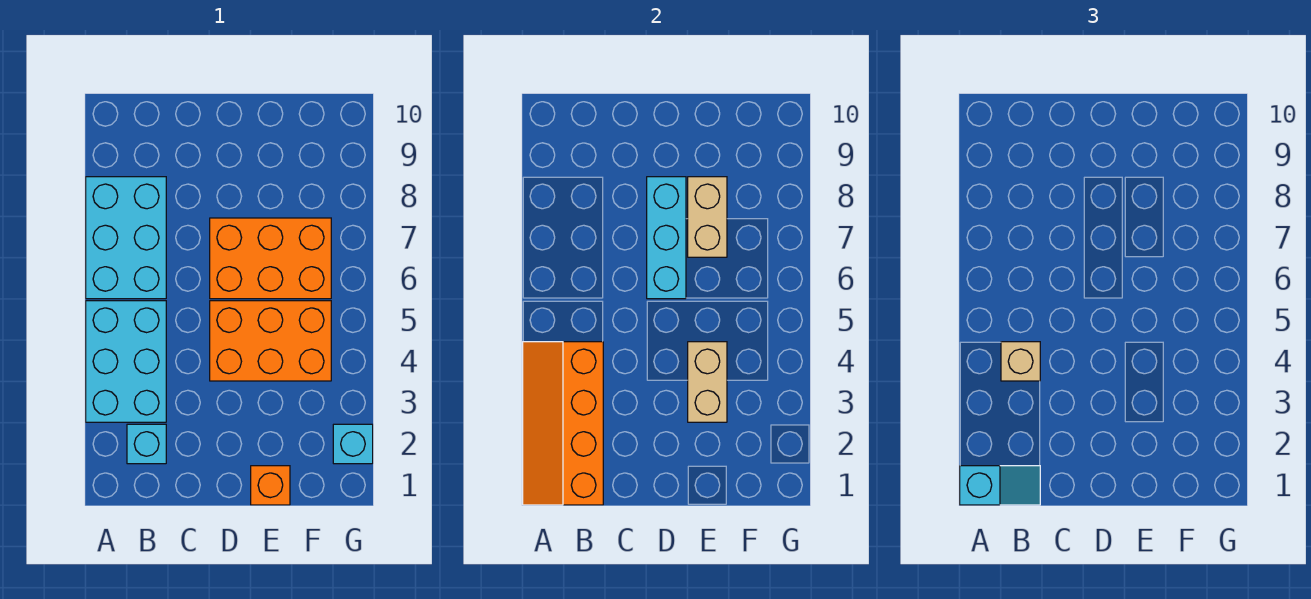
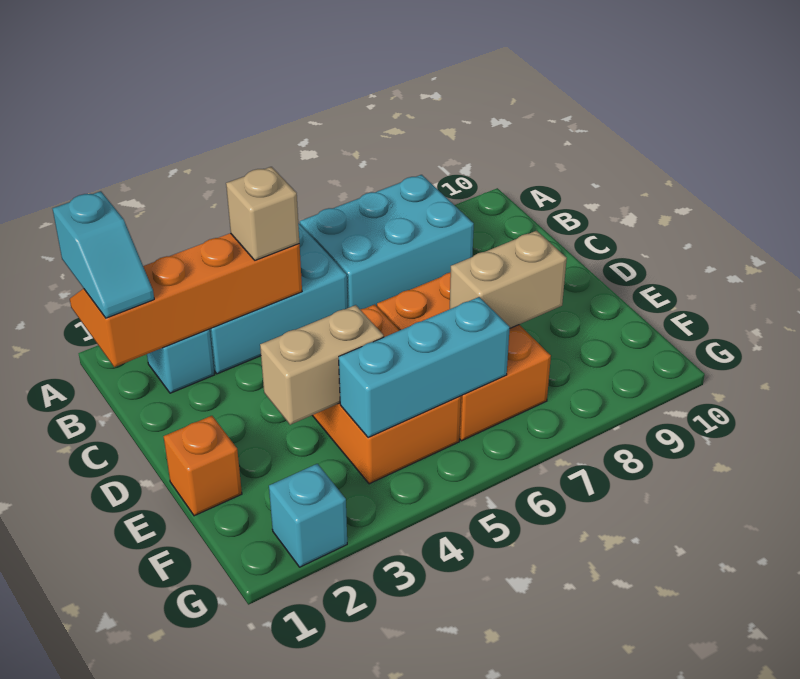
cyan 1x3 brick [647,177,686,299] -> cyan 1x3 brick moved to [339,297,510,438]

